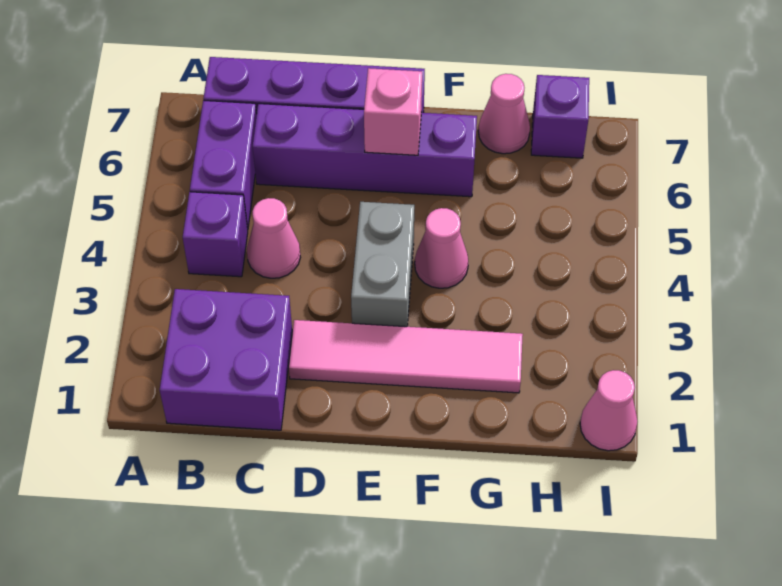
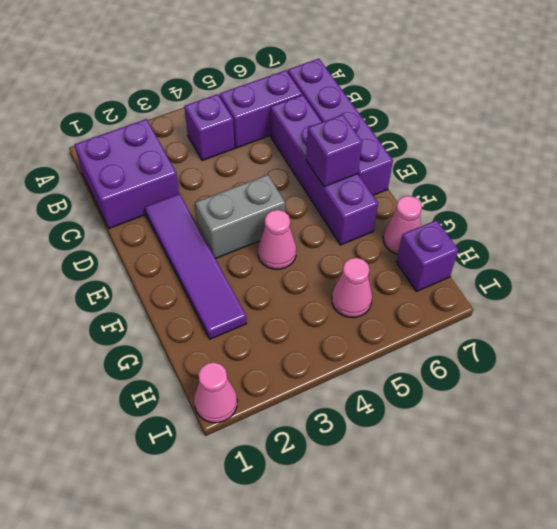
pink 1x1 cone [247,198,300,278] -> pink 1x1 cone moved to [332,258,372,318]
pink 1x4 tile [289,320,523,393] -> purple 1x4 tile [145,194,247,339]
pink 1x1 brick [364,68,422,155] -> purple 1x1 brick [306,115,362,187]

